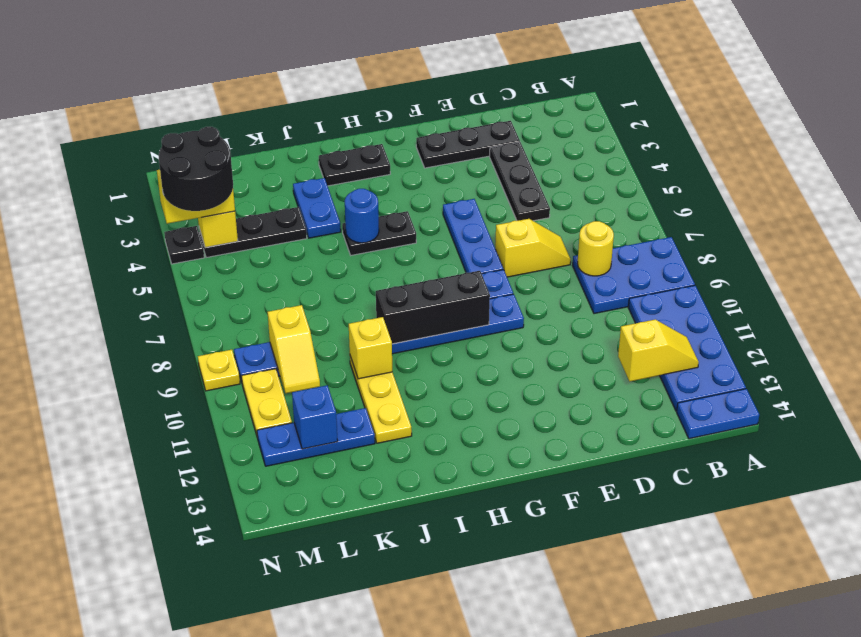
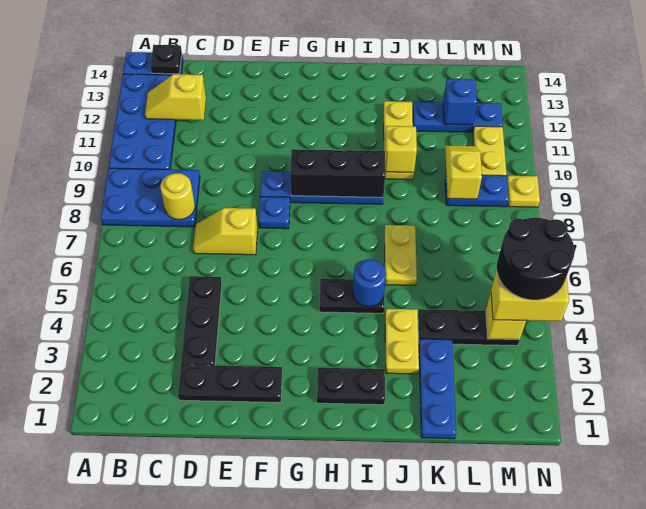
blue 1x3 plate [443,199,503,274] -> blue 1x3 plate moved to [419,339,456,439]
blue 1x2 plate [293,178,341,238] -> yellow 1x2 plate [385,309,419,374]
none -> yellow 1x2 plate [385,225,417,286]
black 1x1 plate [164,226,204,264] -> black 1x1 plate moved to [150,45,182,74]

